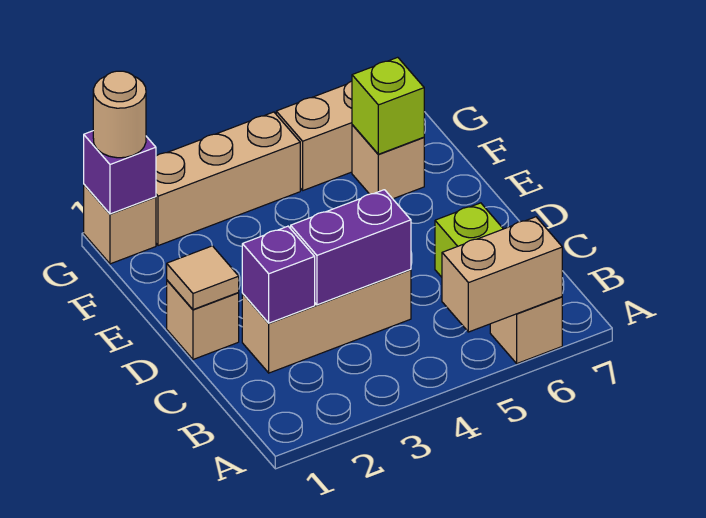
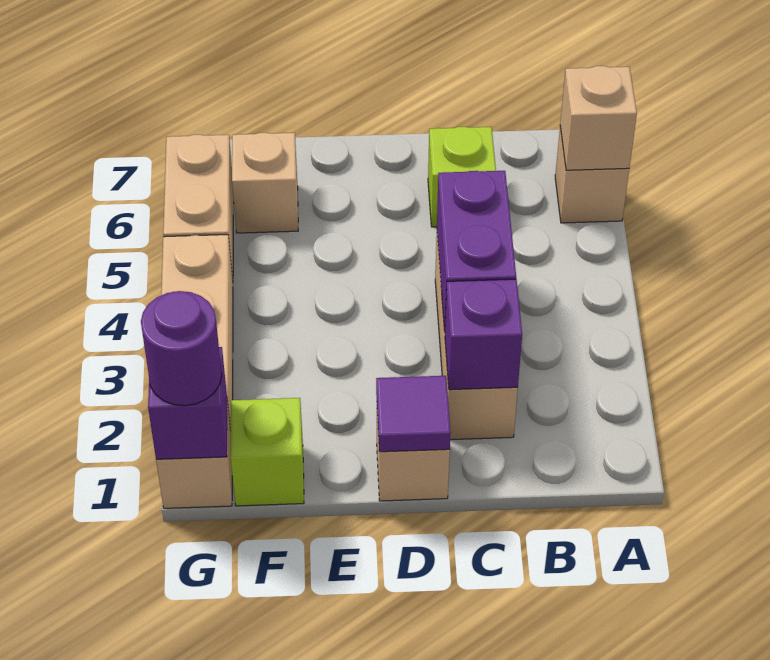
tan 1x2 brick [442,217,562,332] -> tan 1x1 brick [560,66,637,170]
tan 1x1 tile [167,246,239,310] -> purple 1x1 tile [376,376,451,452]
lime 1x1 brick [352,57,424,154] -> lime 1x1 brick moved to [231,398,304,506]
tan 1x1 round brick [93,71,146,158] -> purple 1x1 round brick [141,291,222,406]

